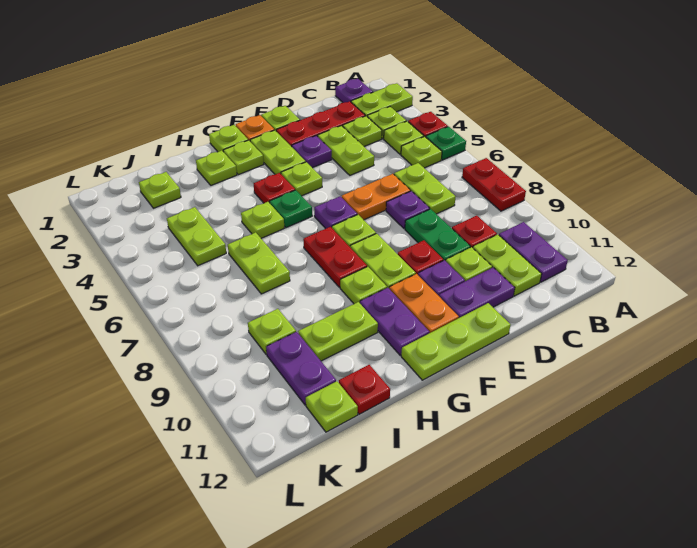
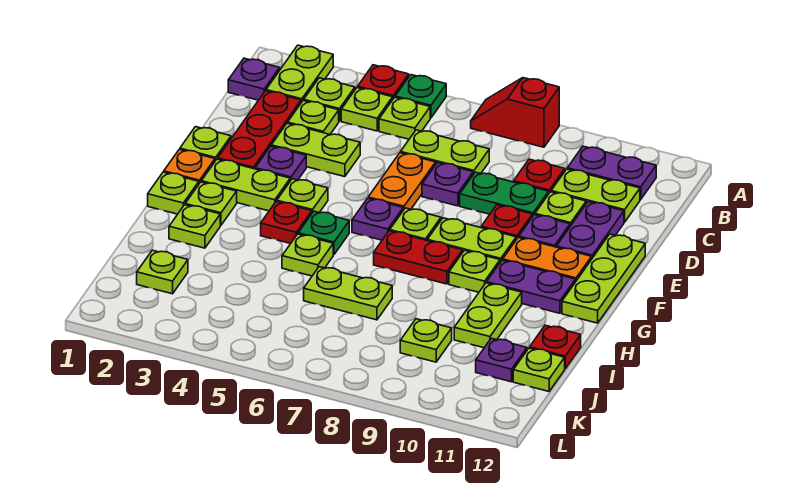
red 1x2 plate [462,158,526,211] -> red 1x2 slope [471,78,559,147]
lime 1x2 plate [167,207,226,266] -> none
purple 1x2 plate [266,332,336,405] -> purple 1x1 plate [476,338,527,382]

